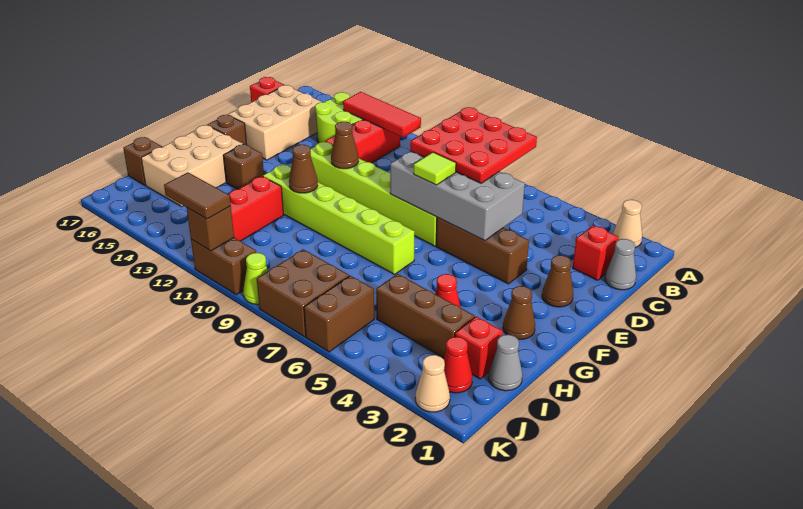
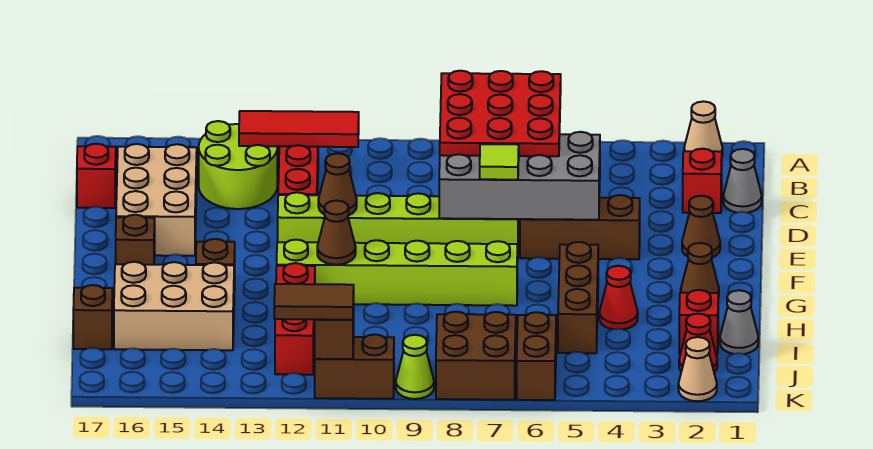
tan 2x3 brick [141,125,243,207] -> tan 2x3 brick turned to [114,262,234,350]
brown 1x3 brick [376,274,475,358] -> brown 1x3 brick turned to [558,242,598,353]

